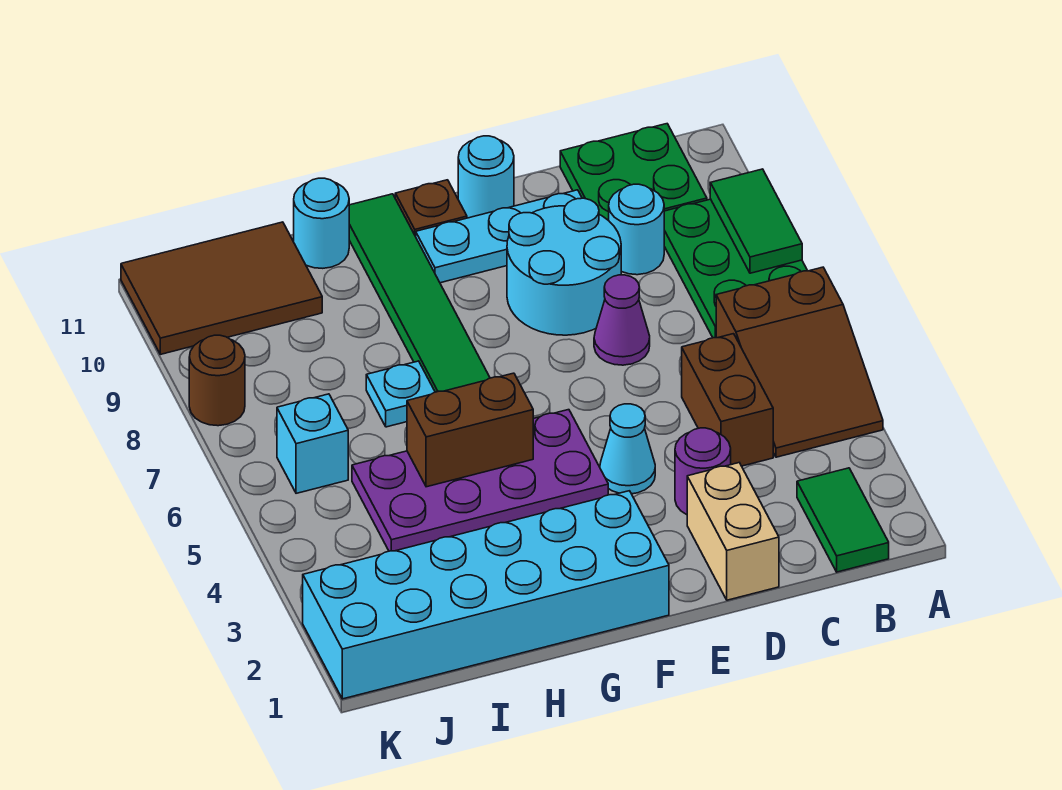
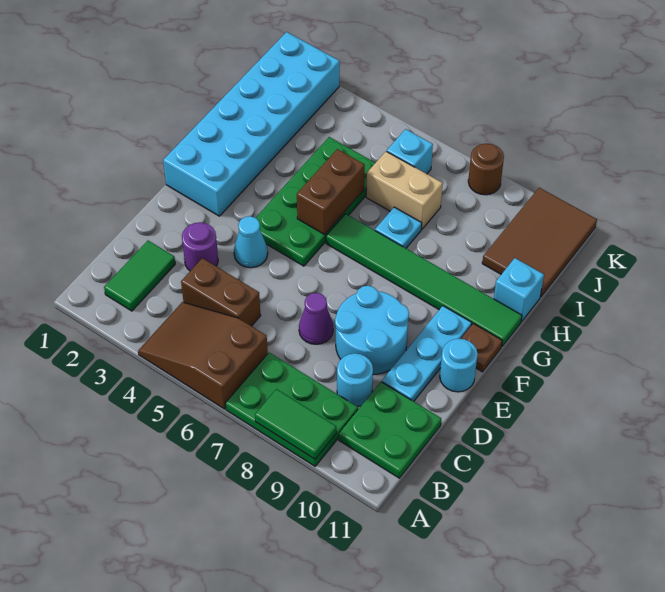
green 1x2 tile [797,468,889,572] -> green 1x2 tile turned to [104,241,175,311]
tan 1x2 brick [687,463,779,600] -> tan 1x2 brick moved to [366,151,443,229]
purple 2x4 plate [352,410,608,551] -> green 2x4 plate [256,137,375,266]
cyan 1x1 round brick [294,178,349,268] -> cyan 1x1 brick [494,258,544,322]

